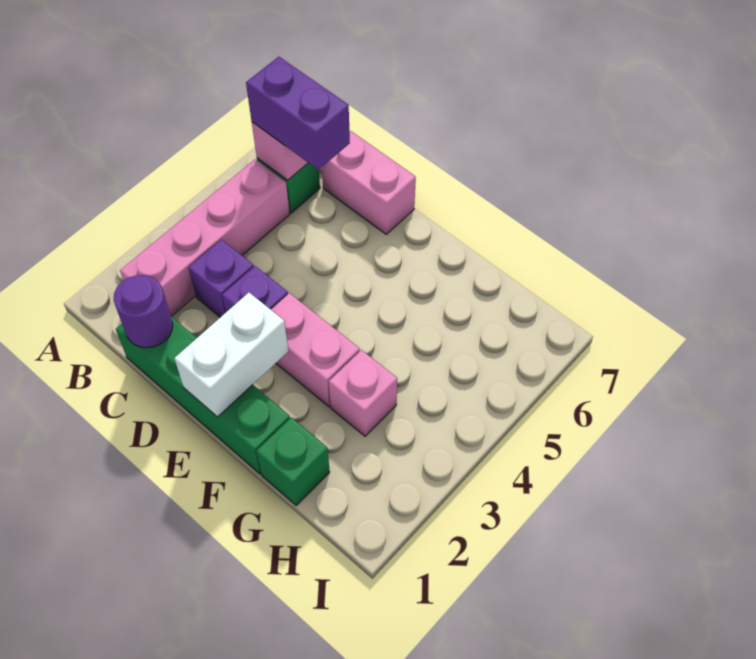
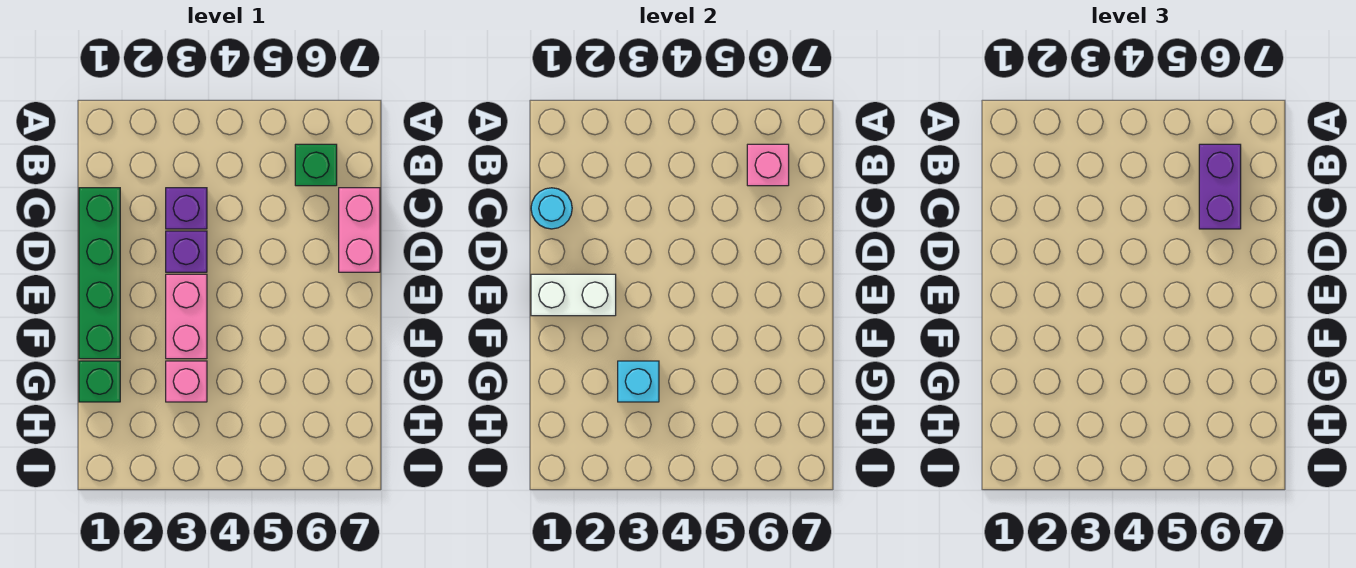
pink 1x4 brick [120,159,290,316] -> none
purple 1x1 round brick [114,275,173,348] -> cyan 1x1 round brick [531,188,572,229]
none -> cyan 1x1 brick [618,361,659,402]

